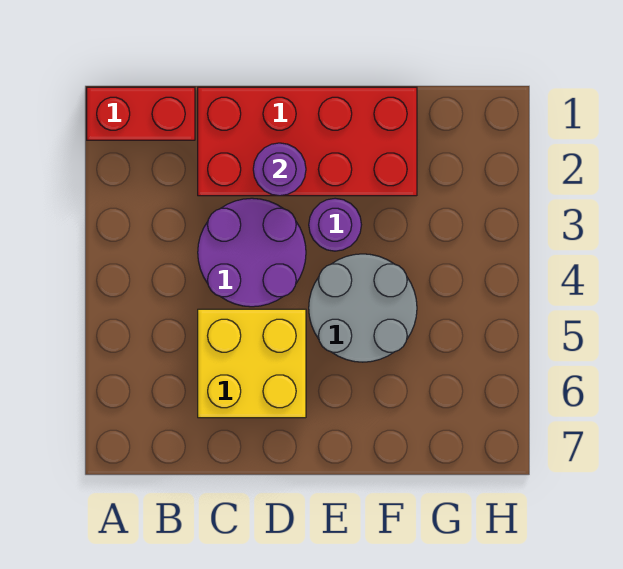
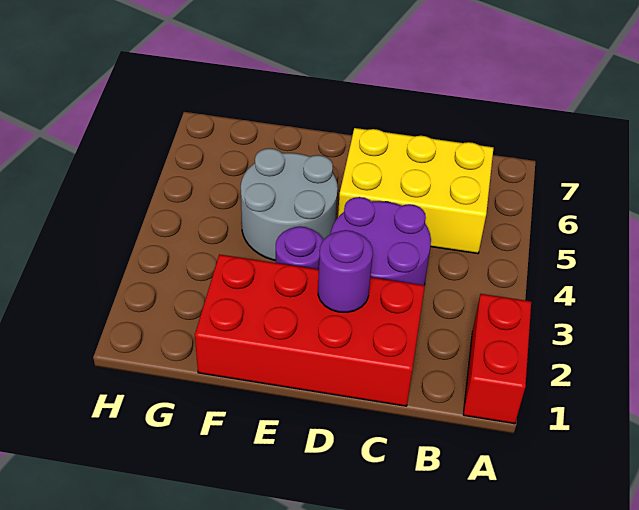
red 1x2 brick [87,87,195,140] -> red 1x2 brick turned to [463,294,531,424]
yellow 2x2 brick [198,309,306,418] -> yellow 2x3 brick [338,128,493,254]

